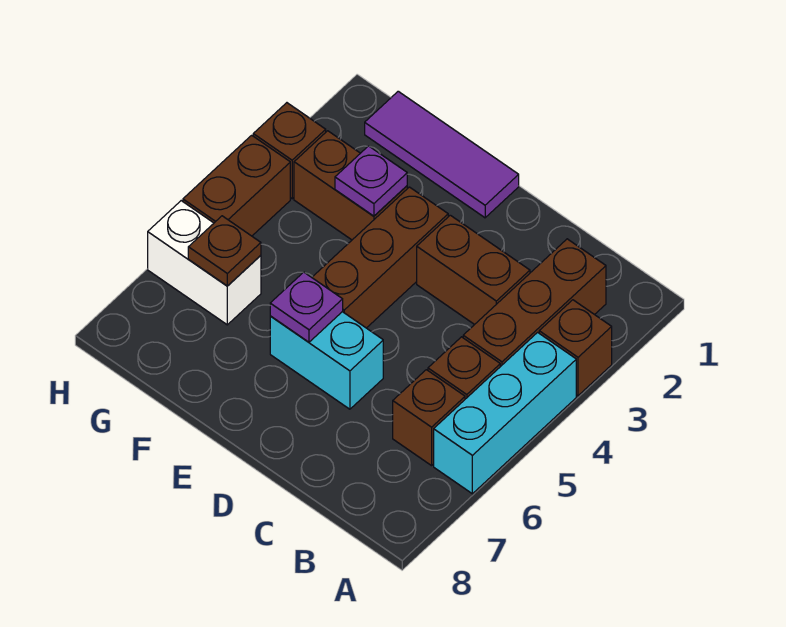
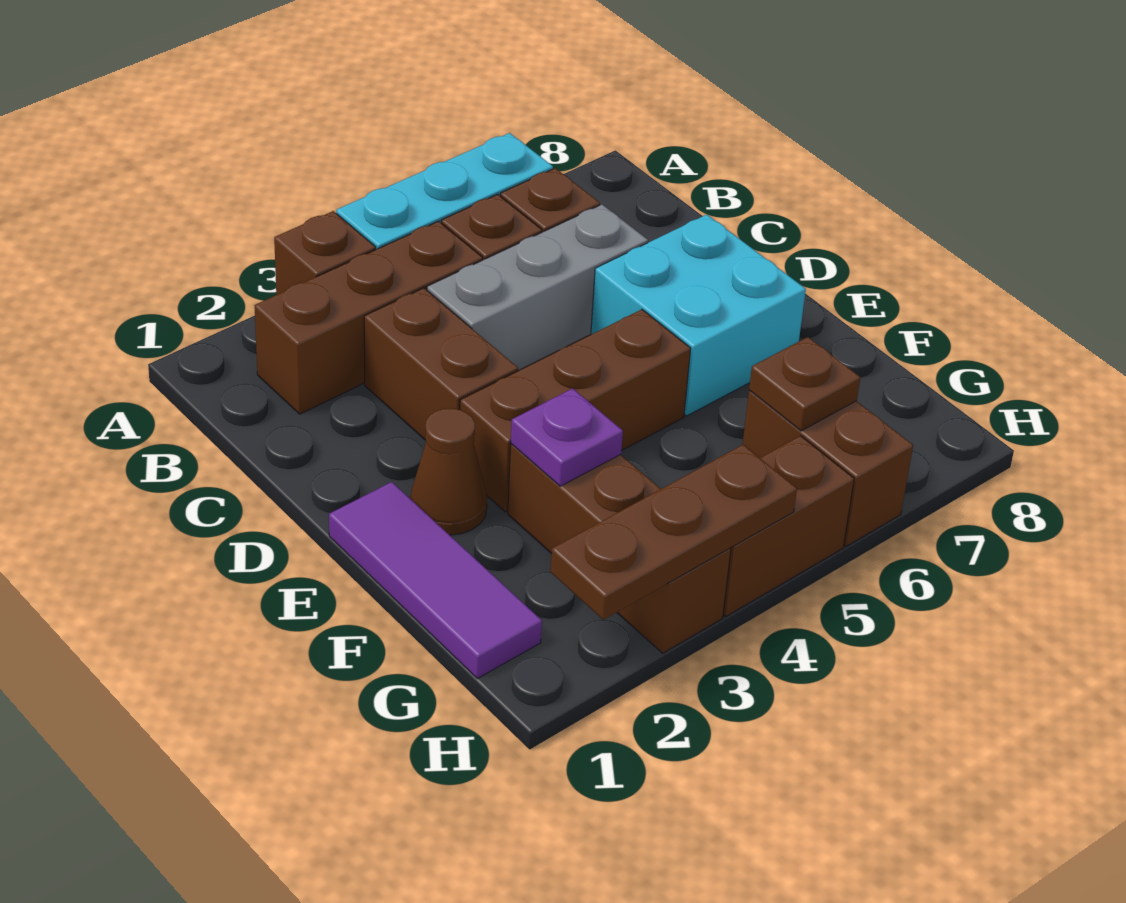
none -> grey 1x3 brick [427,205,648,371]
cyan 1x2 brick [270,312,383,409] -> cyan 2x2 brick [591,215,806,416]
none -> brown 1x1 cone [410,408,487,535]
purple 1x1 plate [270,272,343,342] -> none
white 1x2 brick [148,201,261,325] -> brown 1x2 brick [742,390,913,546]
none -> brown 1x3 plate [550,445,797,620]

